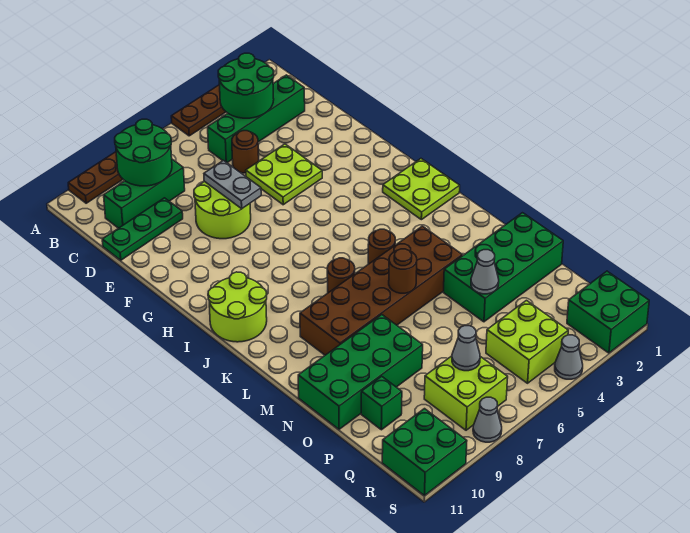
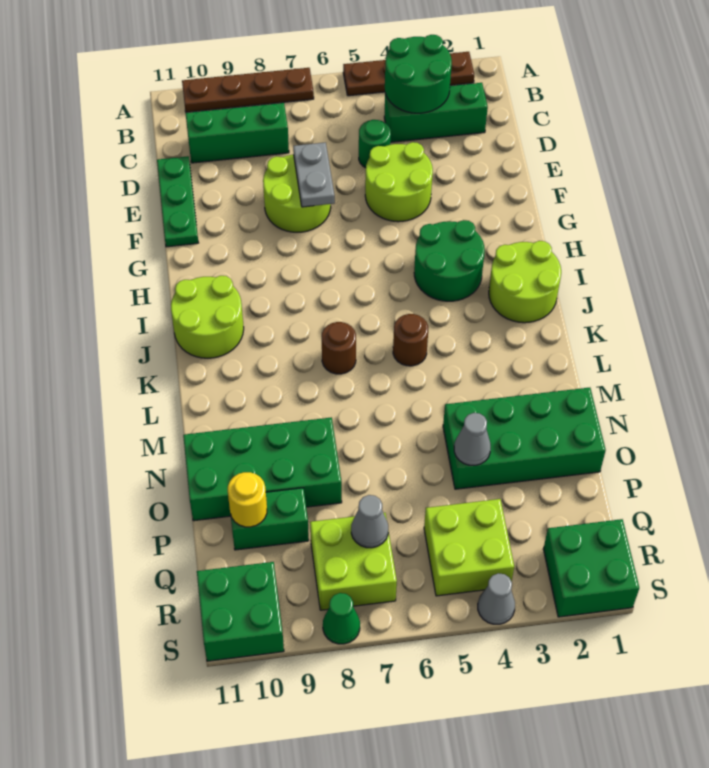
green 2x2 round brick [115,119,172,186] -> green 2x2 round brick moved to [414,220,485,301]
green 1x4 brick [208,75,305,163] -> green 1x3 brick [384,83,488,142]
brown 1x1 round brick [232,131,259,173] -> green 1x1 round brick [359,120,391,168]
green 1x3 plate [102,198,183,260] -> green 1x3 plate turned to [157,156,198,247]
lime 2x2 plate [246,144,322,205] -> lime 2x2 round brick [365,142,433,222]
lime 2x2 plate [383,159,460,220] -> lime 2x2 round brick [489,241,561,323]
brown 2x6 brick [300,226,462,355] -> none
brown 1x1 round brick [389,249,417,293] -> none
green 1x1 brick [361,376,402,430] -> green 1x2 brick [230,488,309,550]
none -> yellow 1x1 round brick [228,472,267,527]
grey 1x1 cone [473,397,502,442] -> green 1x1 cone [323,593,360,644]

